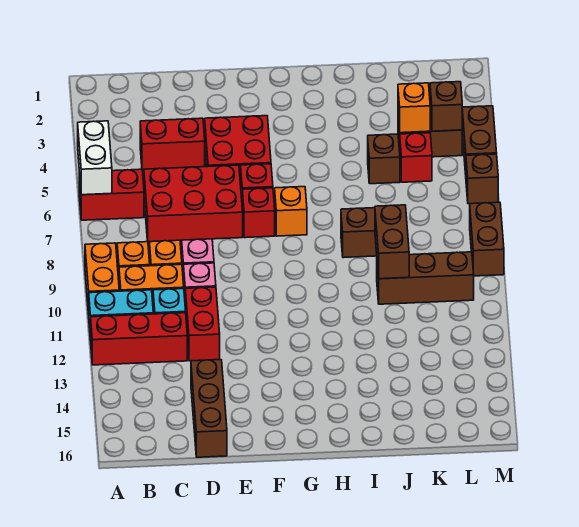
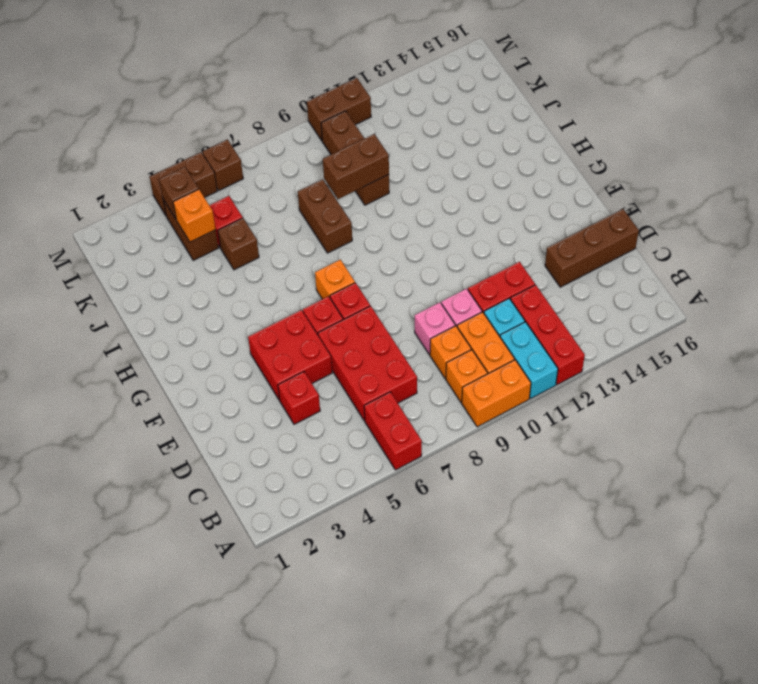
white 1x2 brick [78,121,112,195] -> none
red 1x2 brick [140,118,205,169] -> red 1x1 brick [278,372,320,424]
brown 1x2 brick [470,202,504,276] -> brown 1x2 brick moved to [307,78,371,141]

